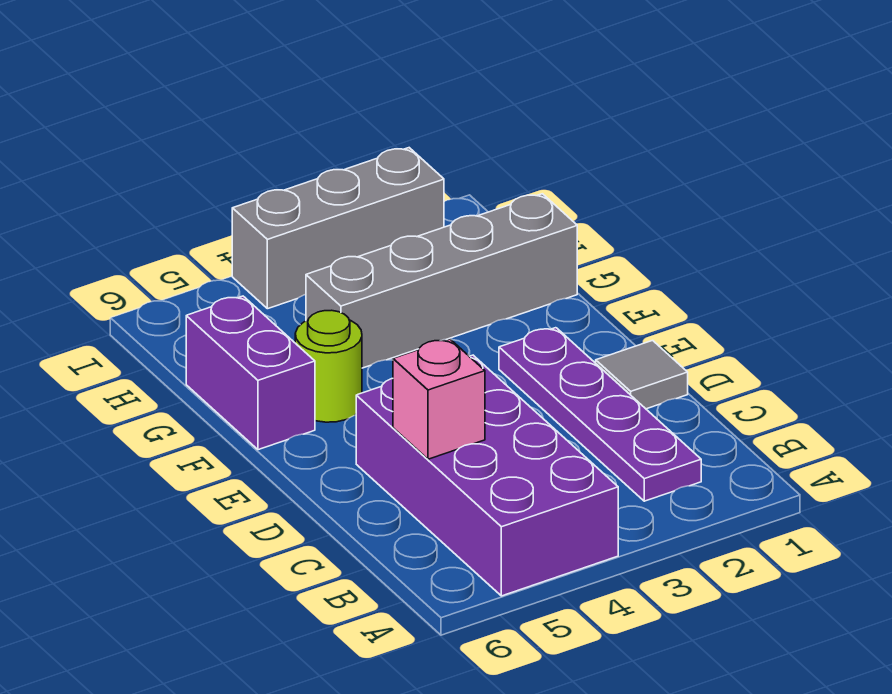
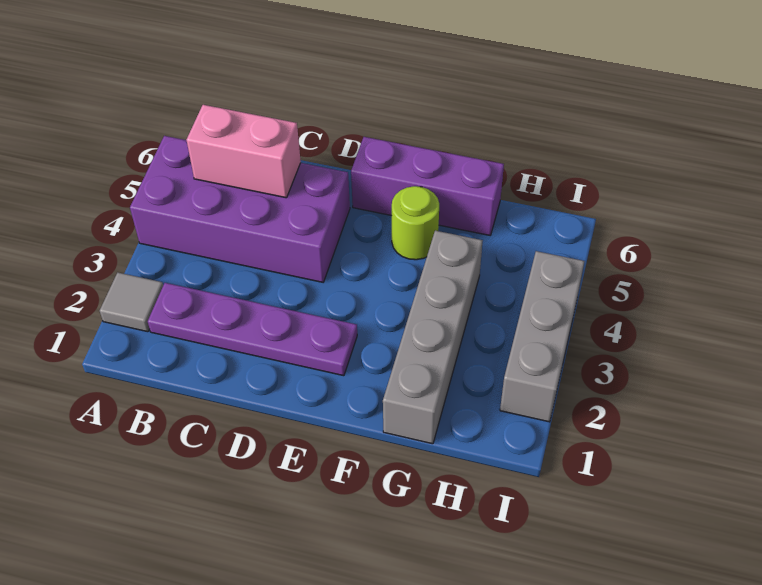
pink 1x1 brick [393,339,485,459] -> pink 1x2 brick [187,105,301,198]
grey 1x1 tile [596,340,688,409] -> grey 1x1 tile moved to [100,273,163,332]
purple 1x2 brick [186,296,315,450] -> purple 1x3 brick [351,137,504,235]

